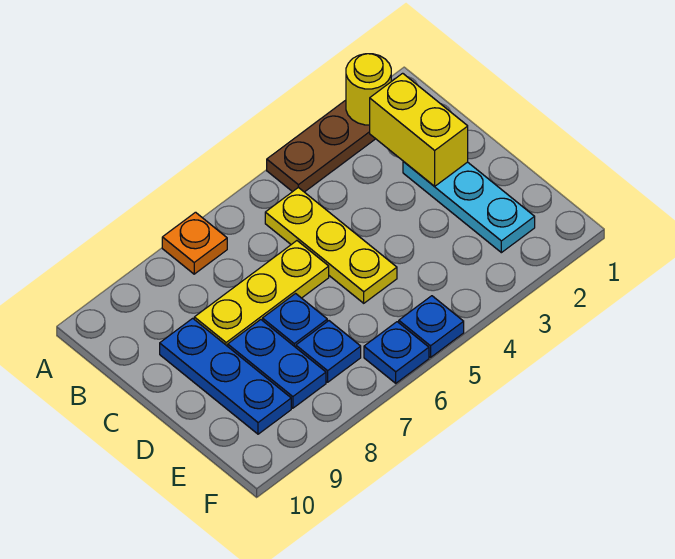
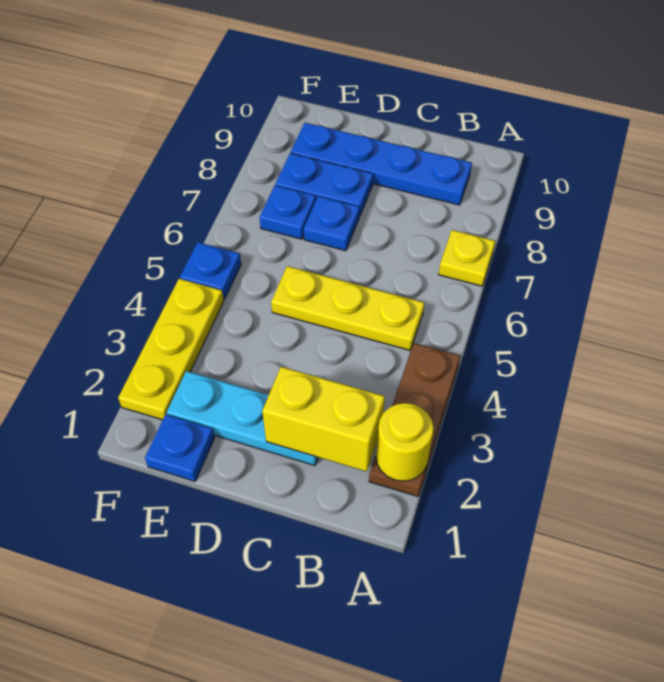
orange 1x1 plate [162,212,227,274] -> yellow 1x1 plate [439,230,495,286]
yellow 1x3 plate [194,241,329,346] -> yellow 1x3 plate moved to [118,279,224,420]
blue 1x3 plate [160,318,291,434] -> blue 1x4 plate [291,123,472,205]
blue 1x1 plate [364,322,429,383] -> blue 1x1 plate moved to [145,414,215,481]

